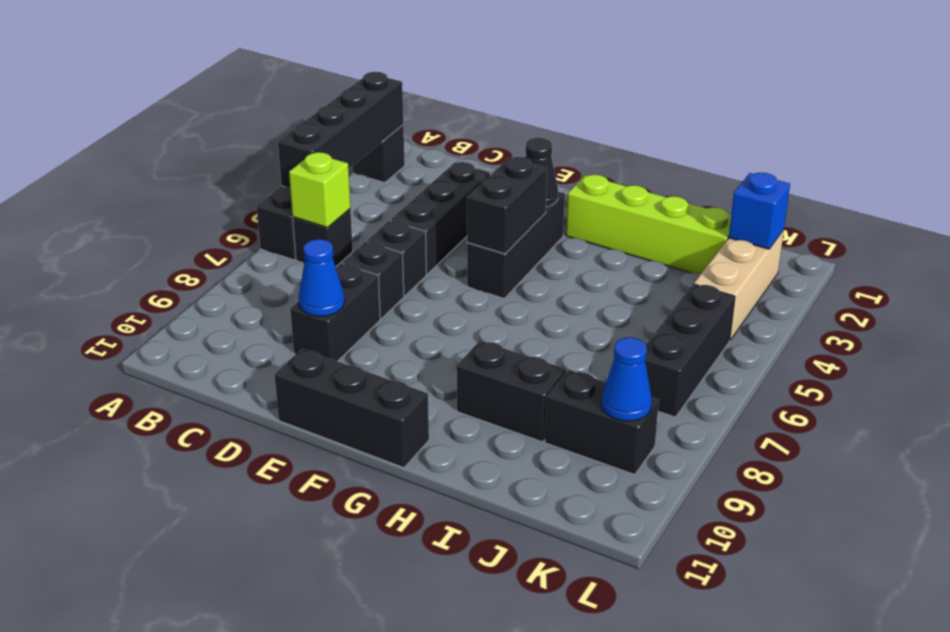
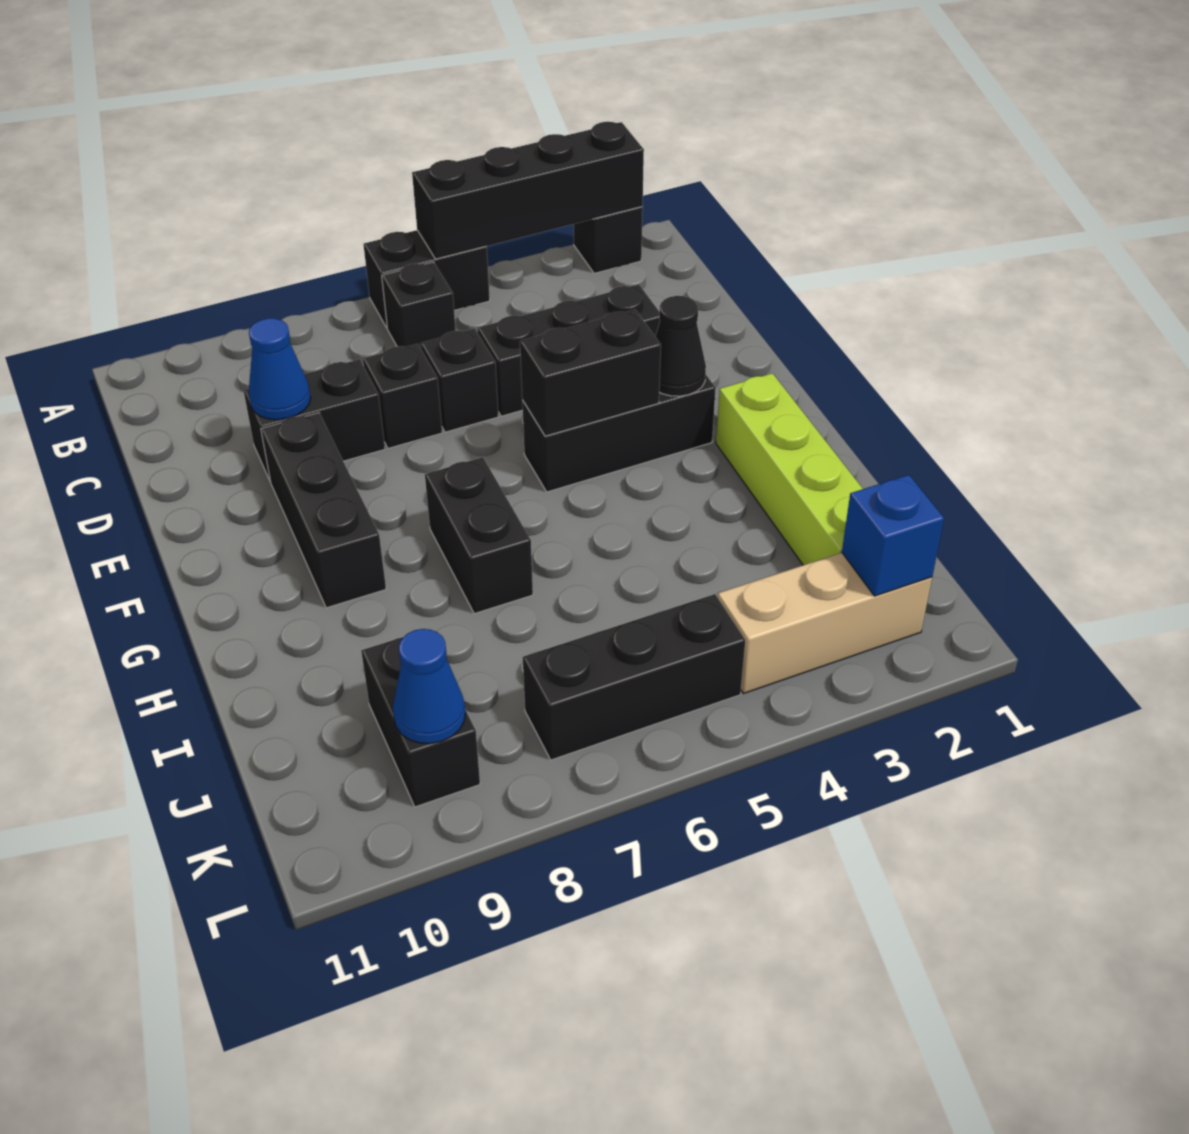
lime 1x1 brick [289,152,350,228] -> none
black 1x3 brick [275,349,429,468] -> black 1x3 brick moved to [261,413,386,608]
black 1x2 brick [457,341,566,442] -> black 1x2 brick moved to [425,457,533,614]

